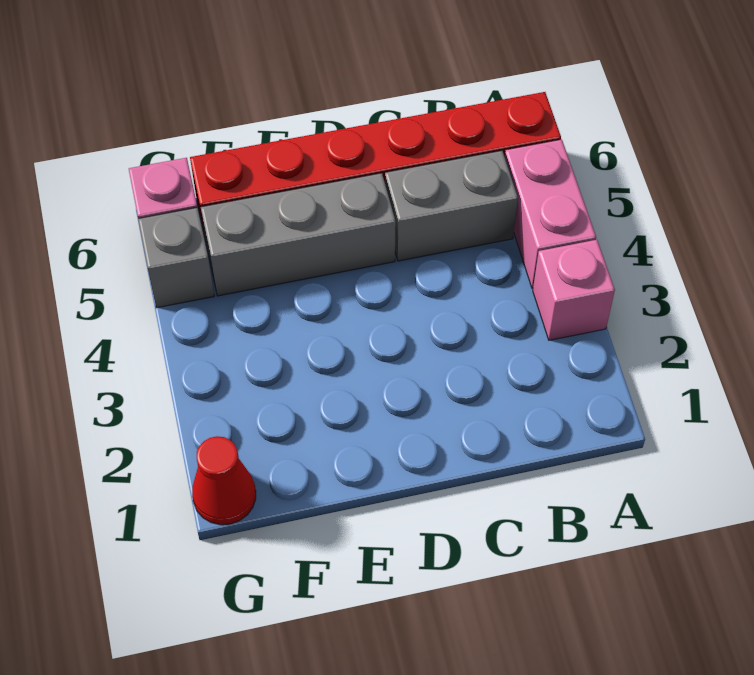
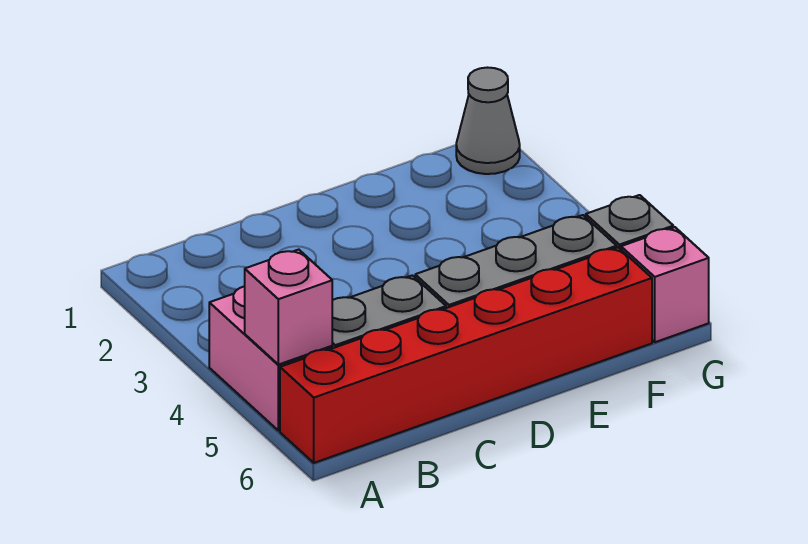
pink 1x1 brick [533,240,615,340] -> pink 1x1 brick moved to [245,250,332,365]
red 1x1 cone [192,436,256,525] -> grey 1x1 cone [456,68,520,174]

